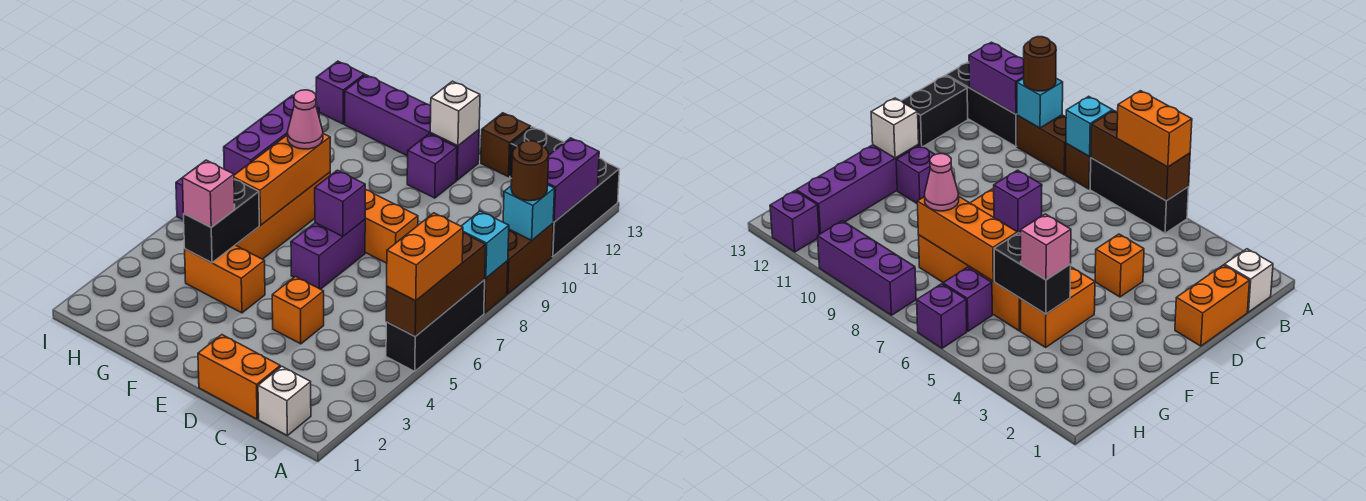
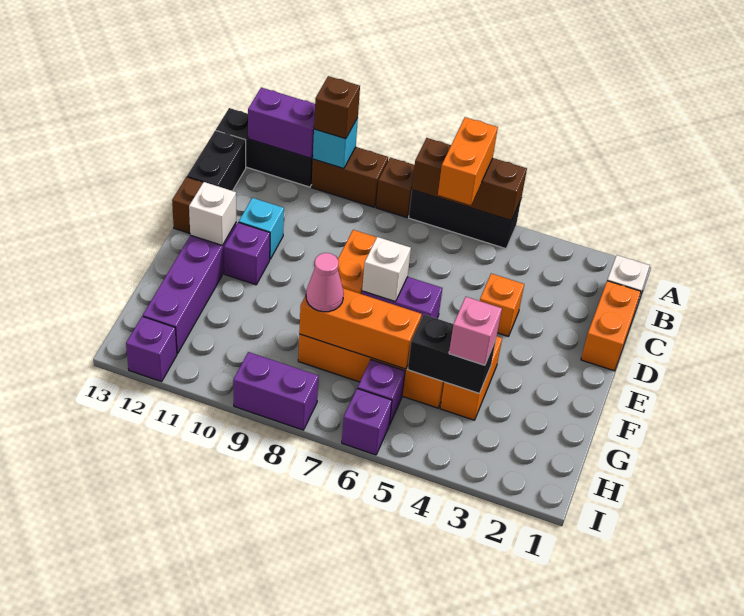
orange 1x2 brick [387,213,463,301] -> orange 1x2 brick turned to [438,117,498,205]
cyan 1x1 brick [461,211,509,278] -> cyan 1x1 brick moved to [239,198,284,259]
brown 1x1 round brick [511,141,549,201] -> brown 1x1 brick [314,76,360,139]
purple 1x1 brick [315,170,365,237] -> white 1x1 brick [362,237,411,302]
purple 1x3 brick [224,95,319,175] -> purple 1x2 brick [233,352,319,430]

